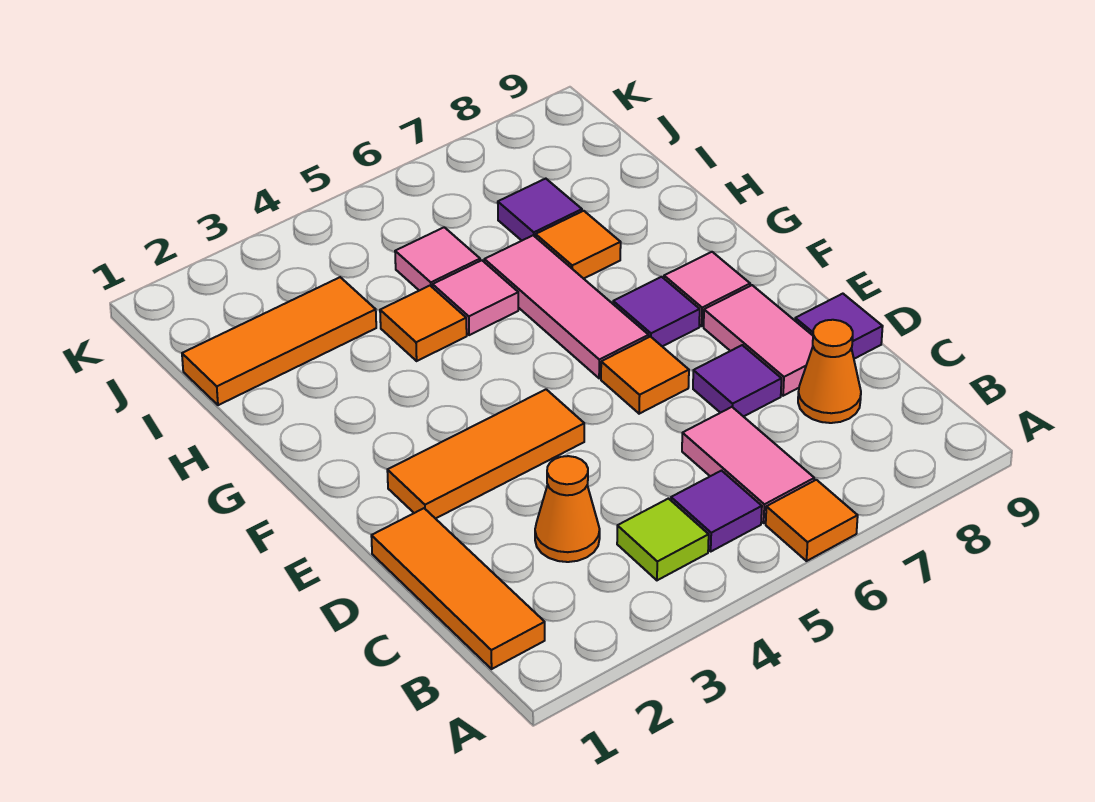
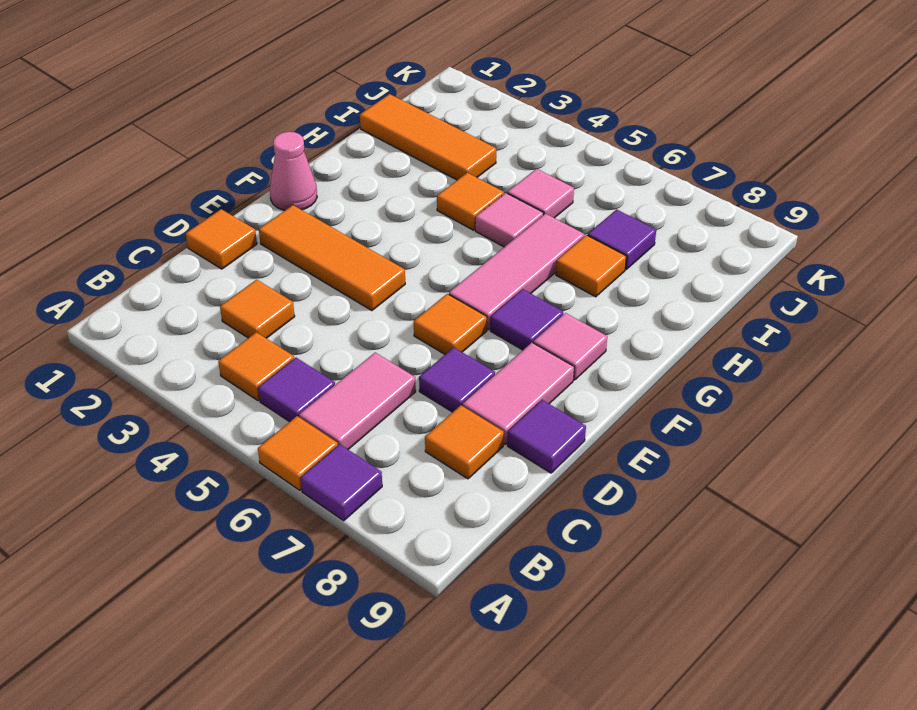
none -> purple 1x1 tile [301,444,382,521]
orange 1x3 tile [371,508,545,669] -> orange 1x1 tile [186,209,257,269]
lime 1x1 tile [617,499,709,580] -> orange 1x1 tile [218,332,294,401]
orange 1x1 cone [535,456,600,562] -> orange 1x1 tile [220,280,295,338]
orange 1x1 cone [798,320,861,423] -> orange 1x1 tile [425,405,504,479]
none -> pink 1x1 cone [270,132,317,210]

